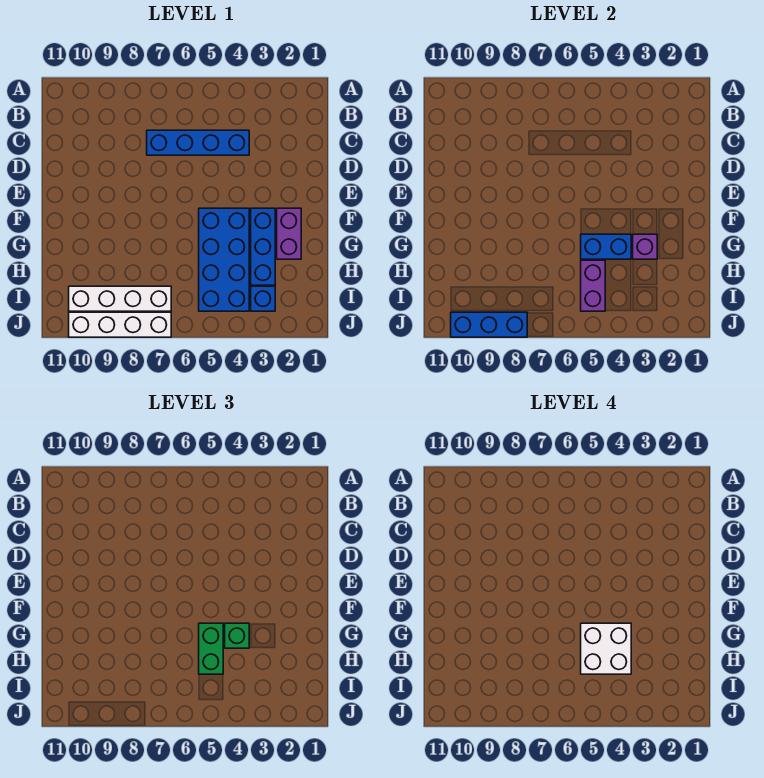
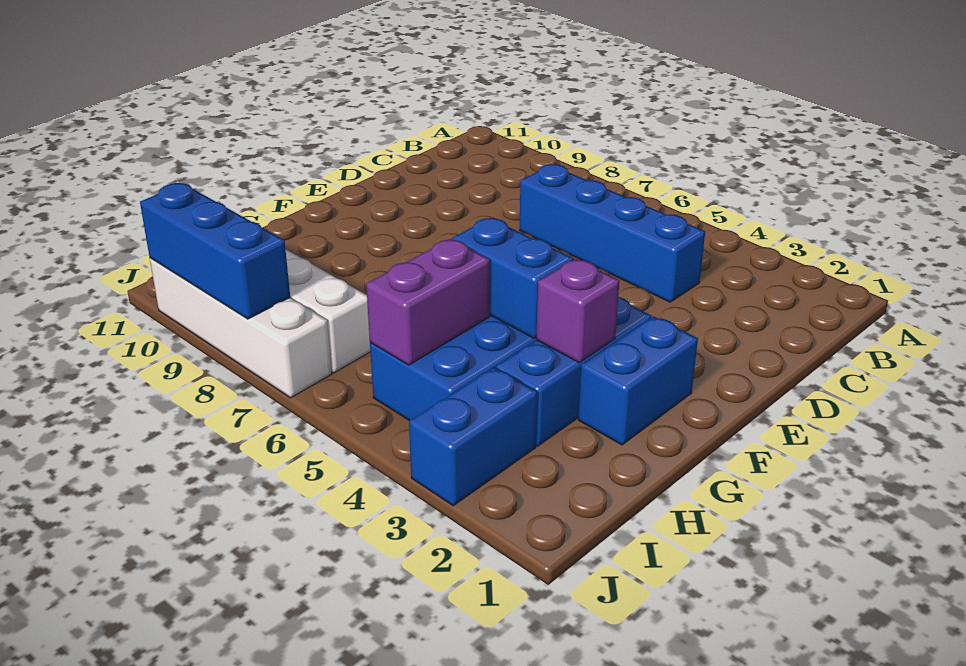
purple 1x2 brick [277,208,301,259] -> blue 1x2 brick [578,316,698,445]
green 1x1 brick [225,623,249,648] -> none
white 2x2 brick [581,623,631,674] -> none
green 1x2 brick [199,623,223,674] -> none
blue 1x1 brick [251,286,275,311] -> blue 1x2 brick [409,367,537,506]

